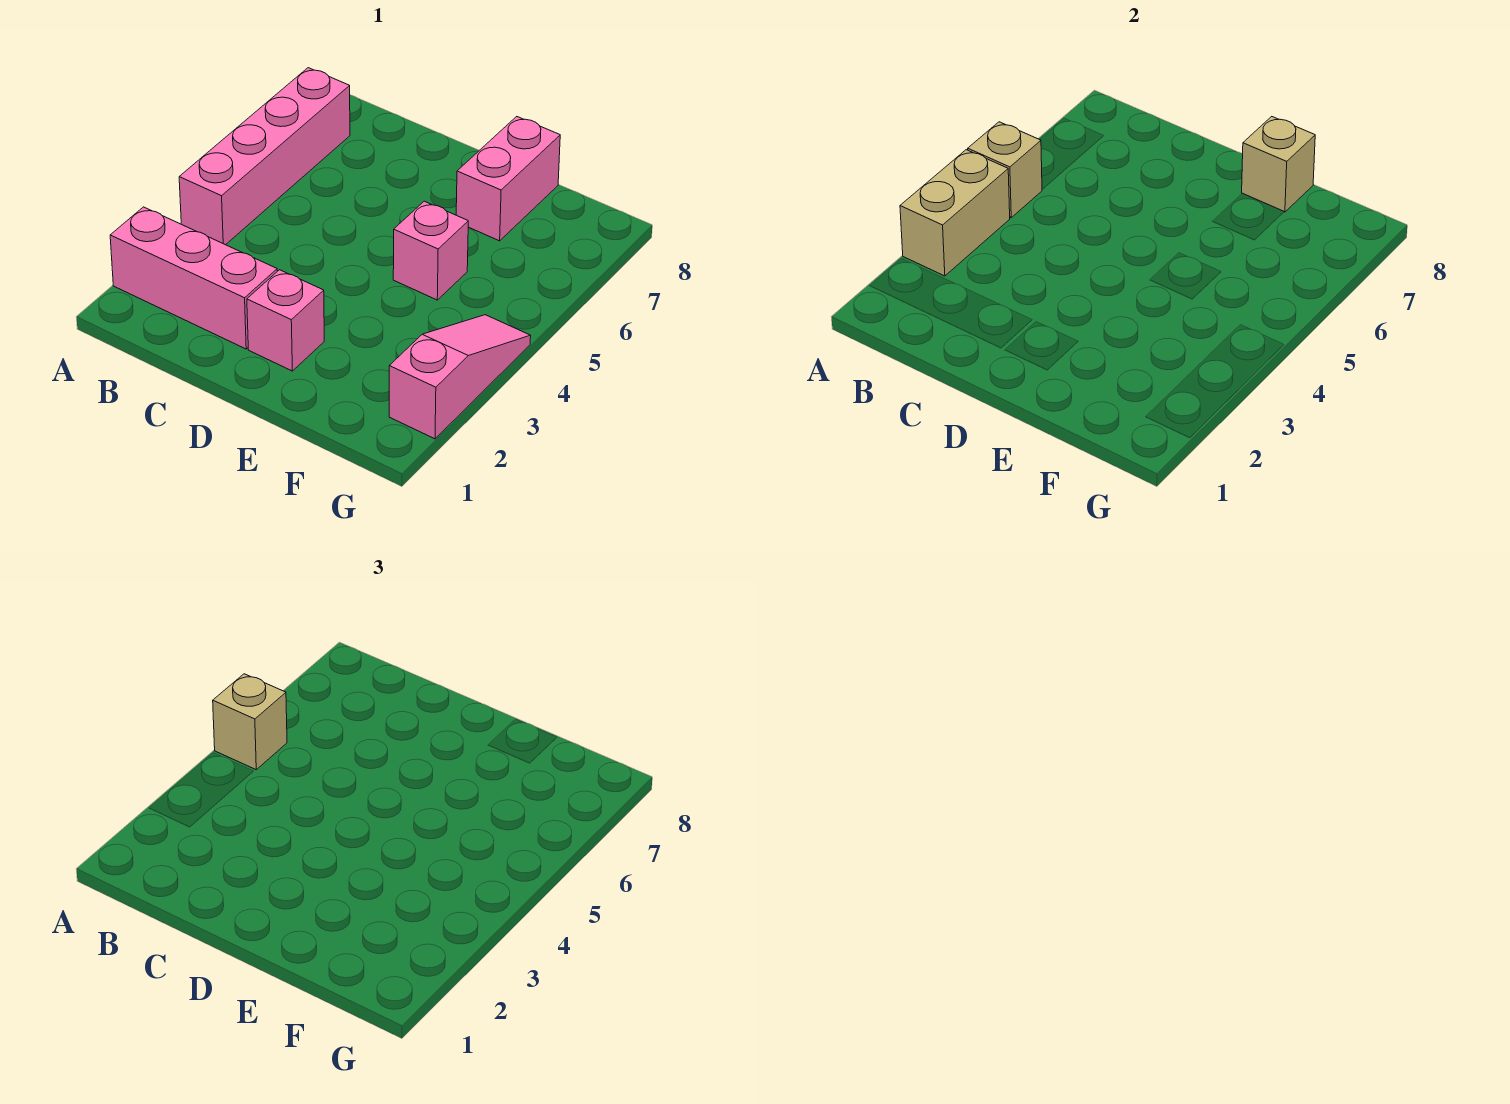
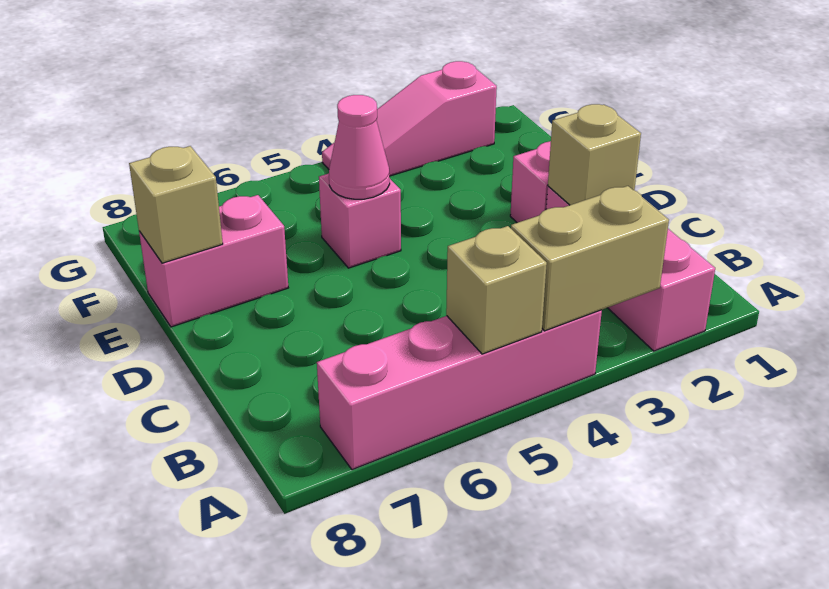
tan 1x1 brick [213,674,287,769] -> tan 1x1 brick moved to [548,104,641,205]
none -> pink 1x1 cone [329,95,390,199]

